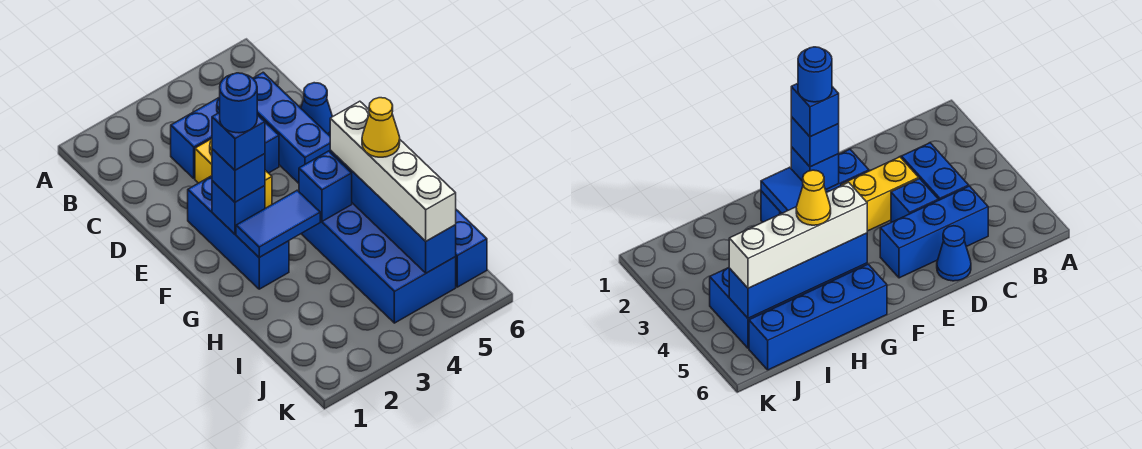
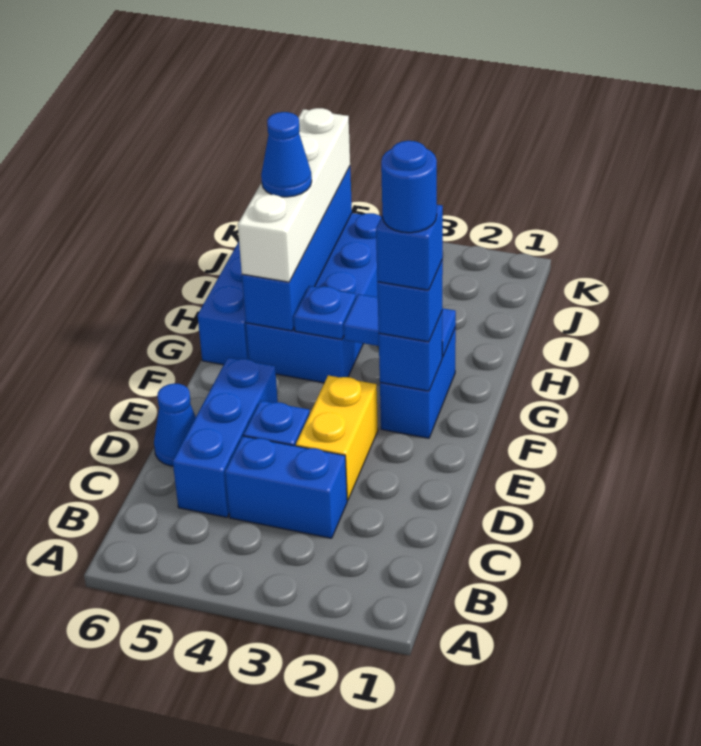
blue 1x3 brick [188,176,289,289] -> blue 1x2 brick [380,327,456,438]
blue 1x1 brick [299,151,352,221] -> blue 1x1 plate [294,286,356,340]
yellow 1x1 cone [362,98,400,157] -> blue 1x1 cone [261,112,312,197]

